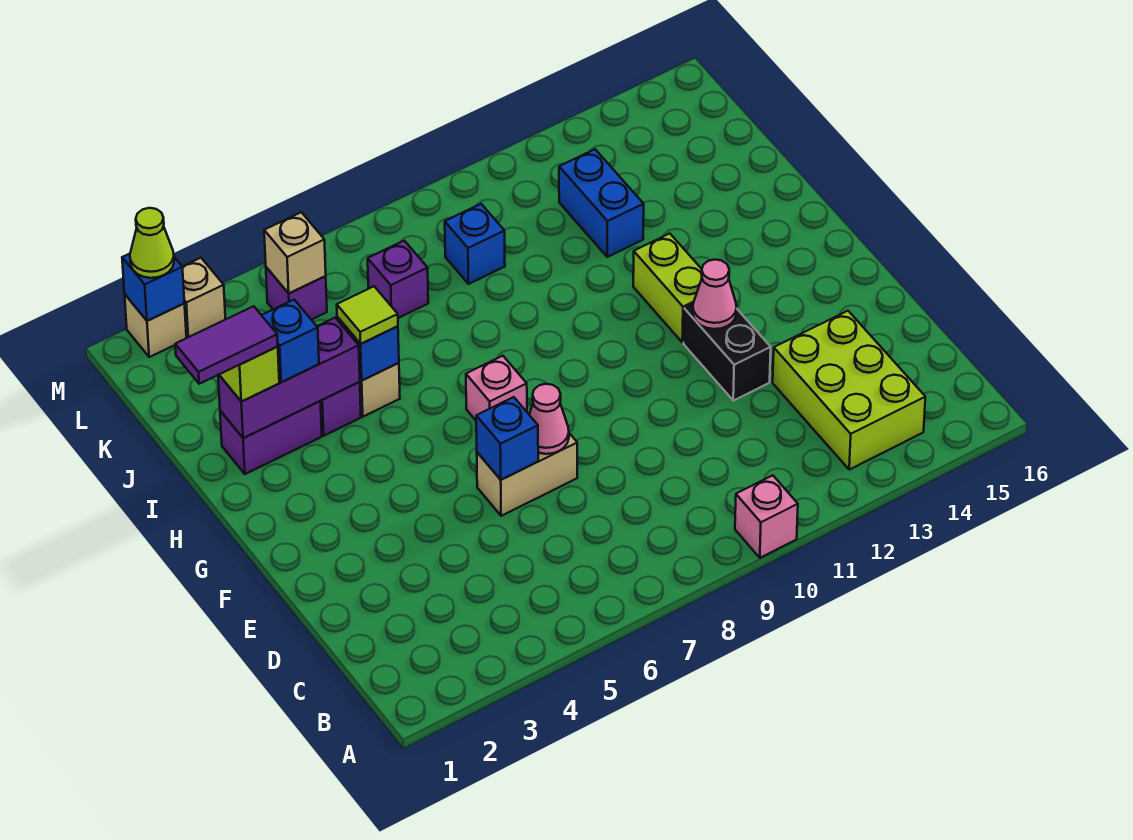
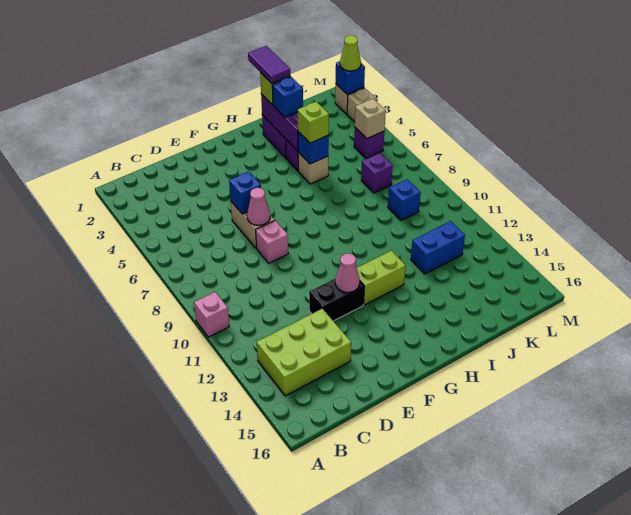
pink 1x1 brick [466,356,527,420] -> pink 1x1 brick moved to [256,221,288,263]
lime 1x1 tile [337,287,398,344] -> lime 1x1 brick [297,102,329,143]

